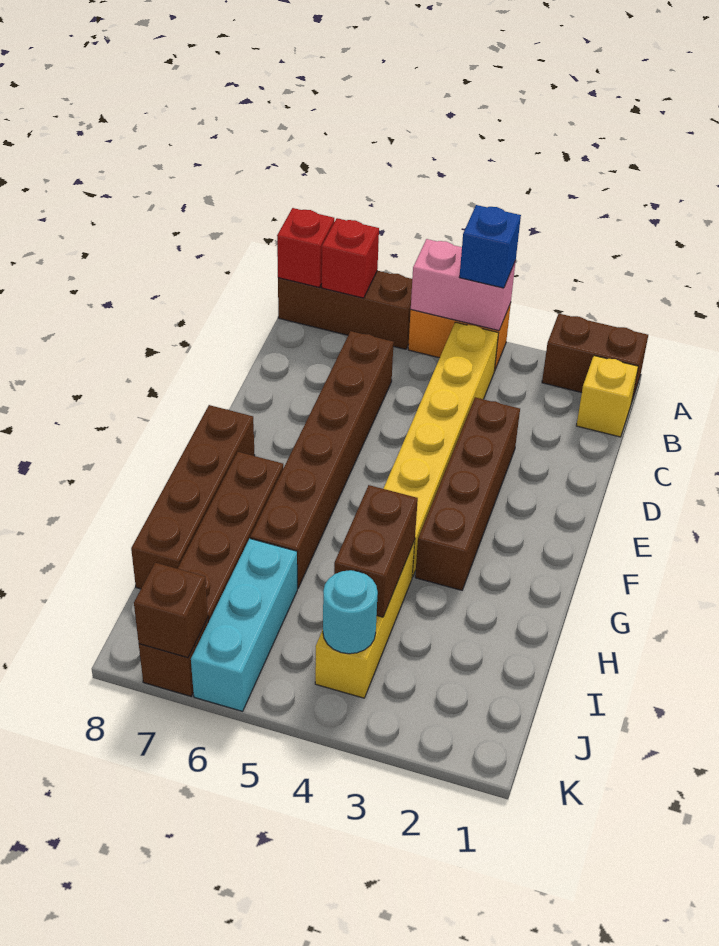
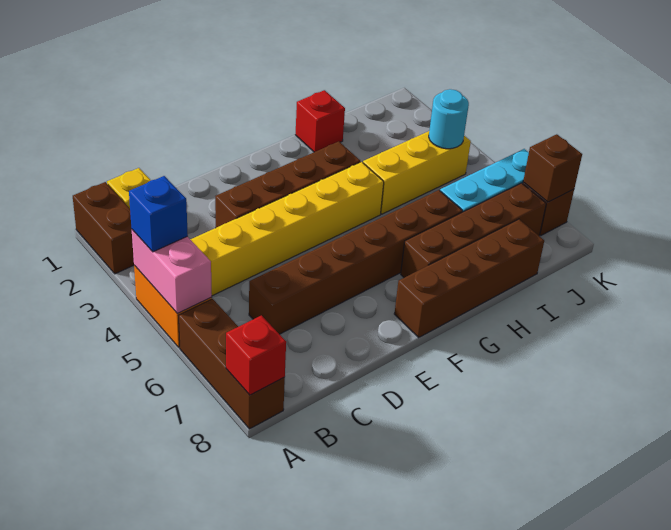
red 1x1 brick [322,218,379,298] -> red 1x1 brick moved to [295,90,345,152]
brown 1x2 brick [334,485,418,617] -> none

